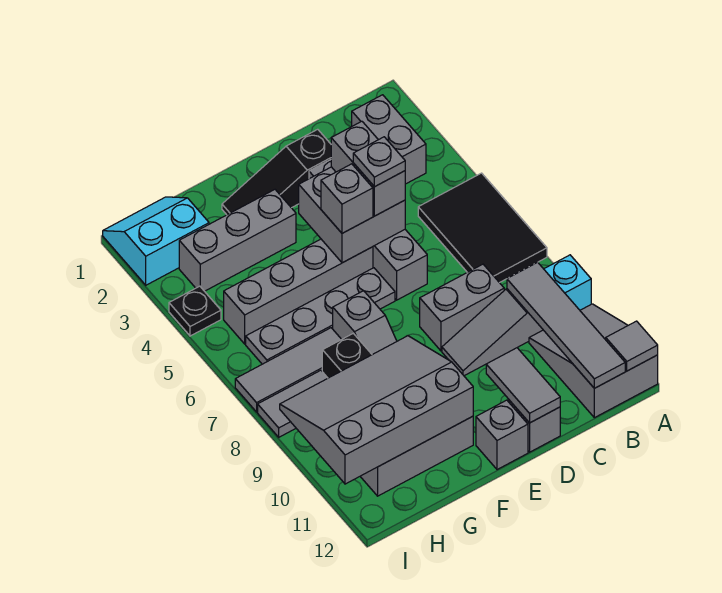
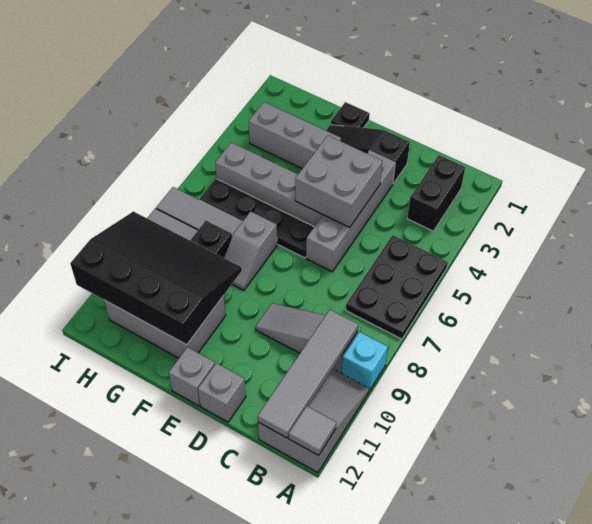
black 2x3 tile [418,173,547,283] -> black 2x3 plate [346,235,448,339]
grey 1x2 brick [352,95,426,184] -> black 1x2 brick [407,155,465,231]
grey 1x2 brick [420,264,504,351] -> none
grey 1x2 brick [331,121,405,216] -> none
grey 1x1 plate [353,137,405,187] -> none
grey 1x2 tile [486,348,560,423] -> none
grey 1x1 brick [321,164,373,233] -> none
grey 1x4 plate [246,268,395,364] -> black 1x4 plate [200,179,314,258]
grey 3x4 slope [280,336,473,484] -> black 3x4 slope [70,212,242,345]
cyan 2x2 slope [103,197,209,285] -> none
black 1x1 plate [169,286,221,336] -> black 1x1 plate moved to [331,102,370,128]

